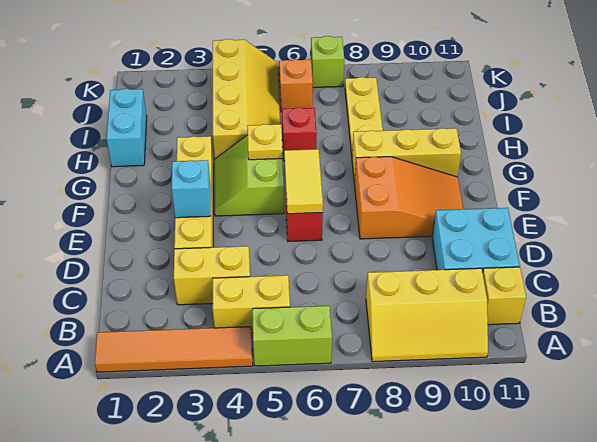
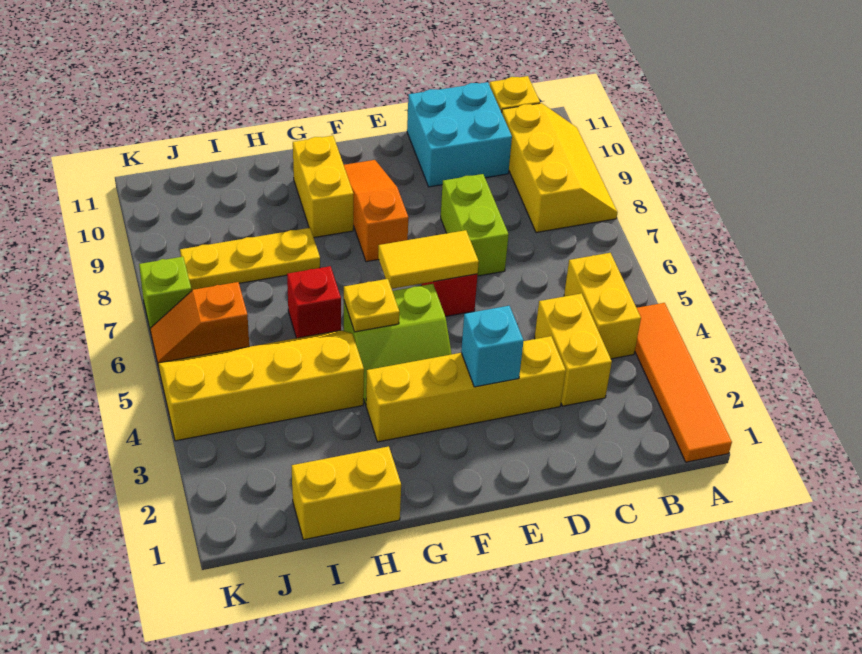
lime 1x2 brick [252,306,332,366] -> lime 1x2 brick moved to [441,174,509,276]
orange 2x3 slope [354,157,463,239] -> orange 1x3 slope [344,160,408,262]
yellow 1x3 brick [352,128,461,183] -> yellow 1x2 brick [293,136,353,238]
cyan 1x2 brick [106,89,147,167] -> yellow 1x2 brick [292,446,401,540]

